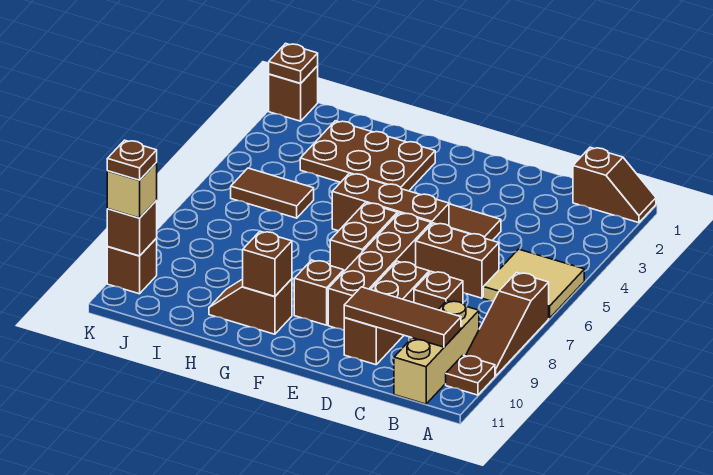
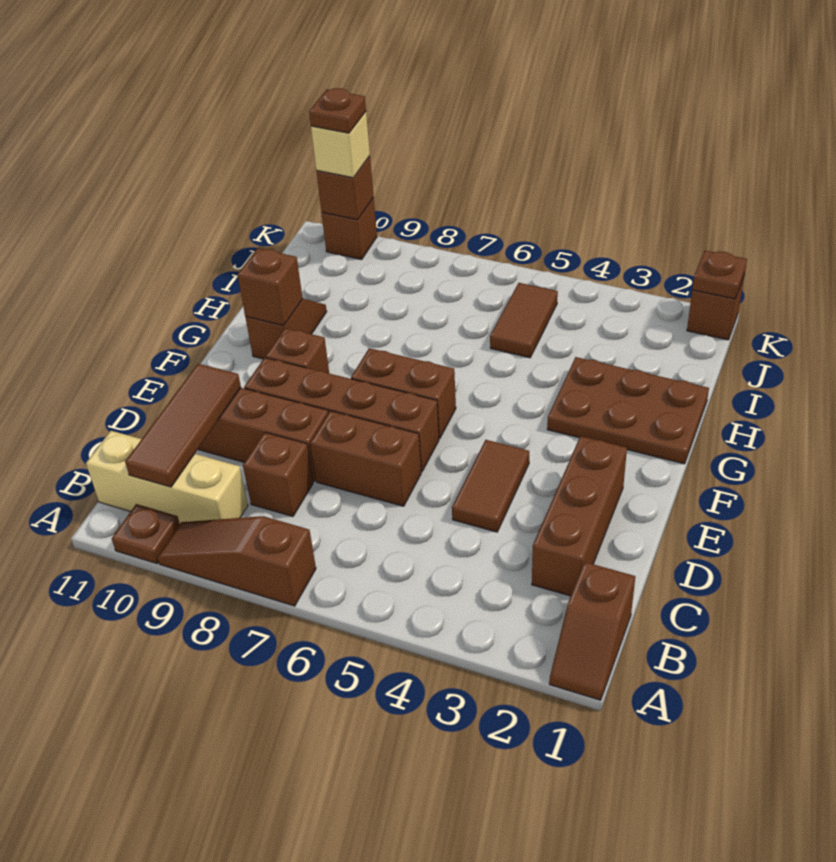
tan 2x2 tile [483,249,584,319] -> none
brown 1x2 brick [416,223,499,298] -> brown 1x2 brick turned to [310,411,421,506]
brown 1x3 brick [332,173,449,231] -> brown 1x3 brick moved to [532,436,627,596]
brown 2x3 plate [300,121,435,191] -> brown 2x3 plate turned to [547,357,709,464]

